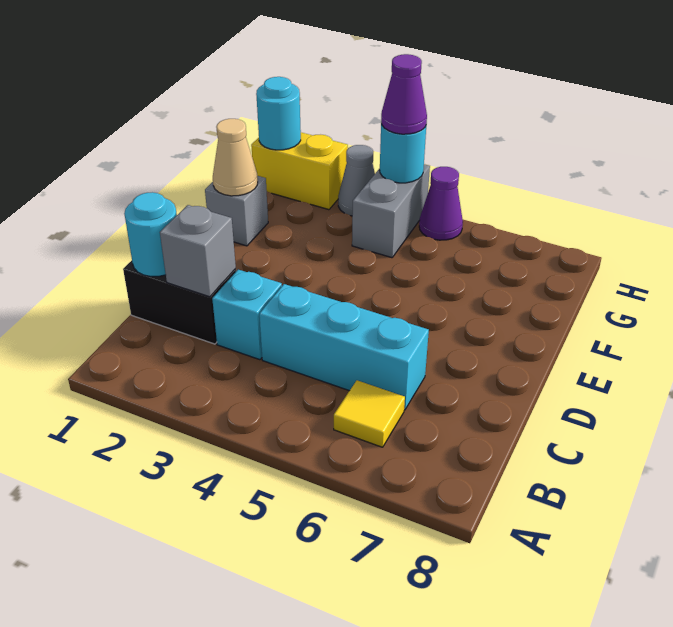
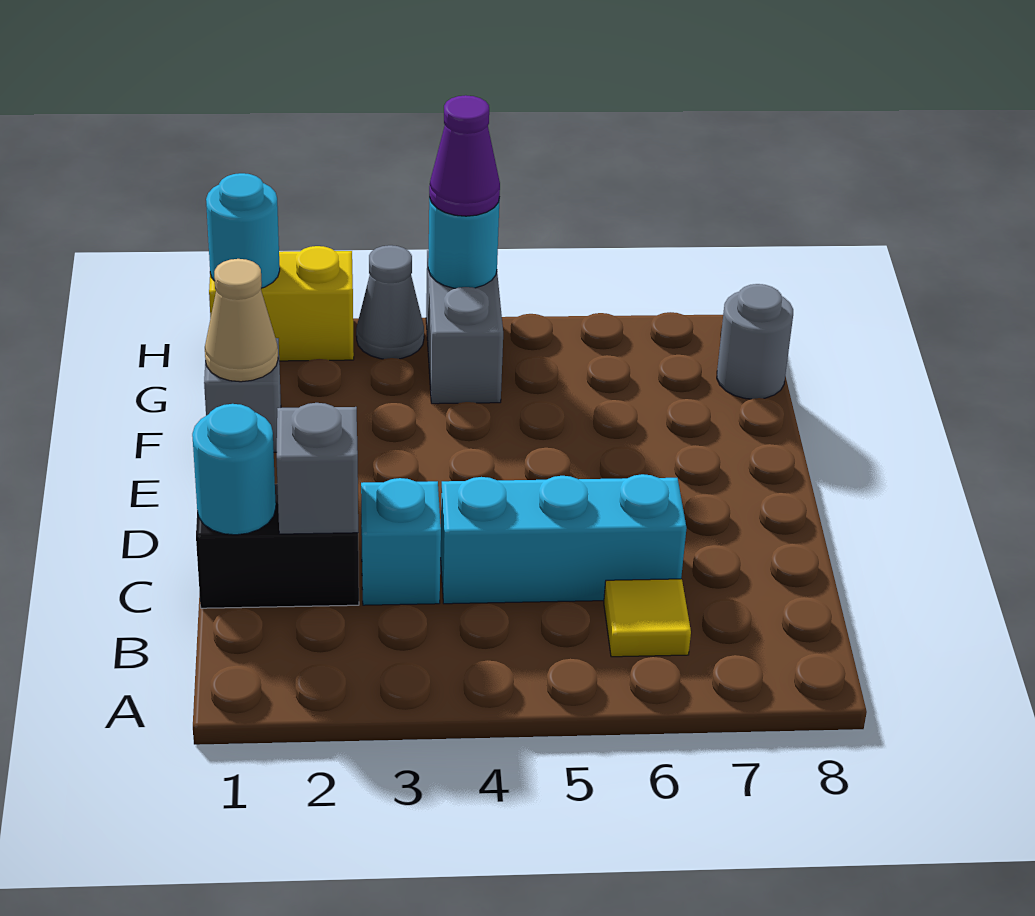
none -> grey 1x1 round brick [717,284,793,399]
purple 1x1 cone [419,167,463,240] -> none

